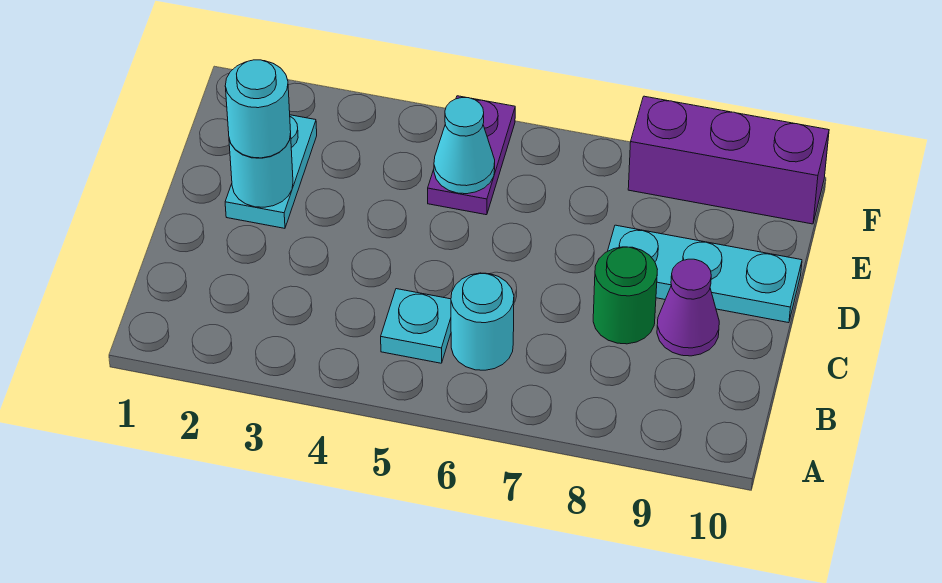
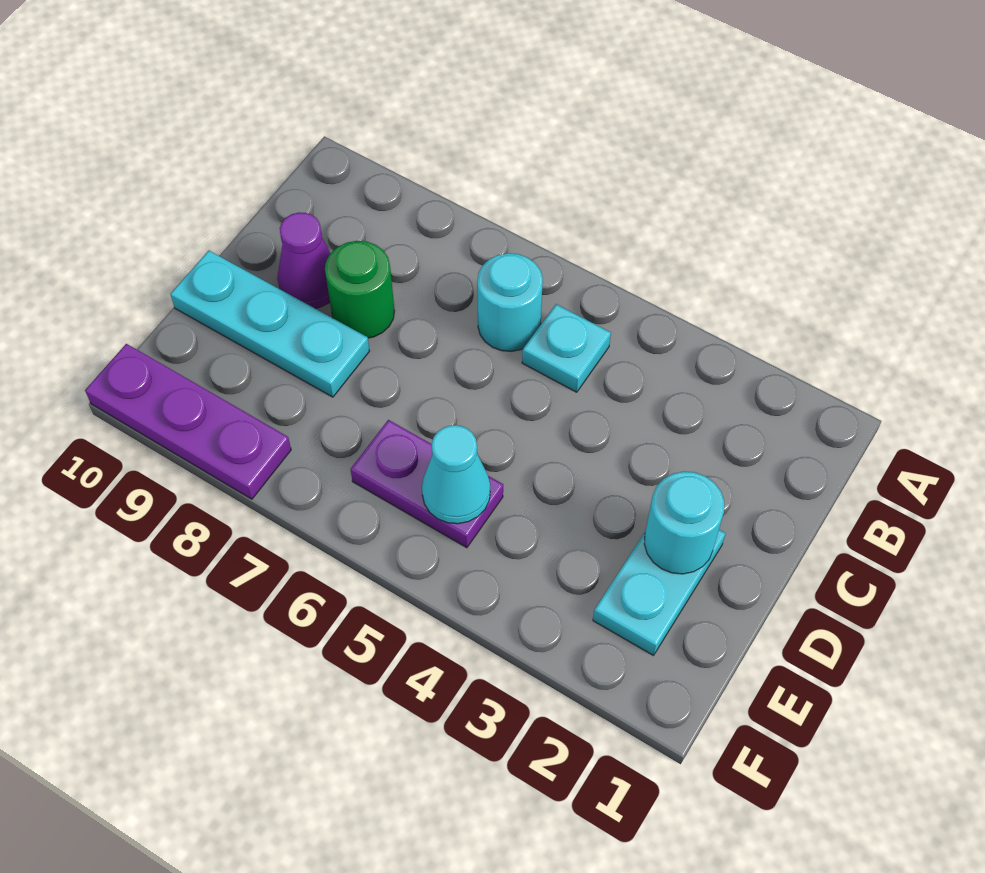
cyan 1x1 round brick [225,60,291,158] -> none
purple 1x2 plate [428,96,515,215] -> purple 1x2 plate turned to [350,420,503,548]
purple 1x3 brick [628,96,829,224] -> purple 1x3 plate [85,344,291,499]

